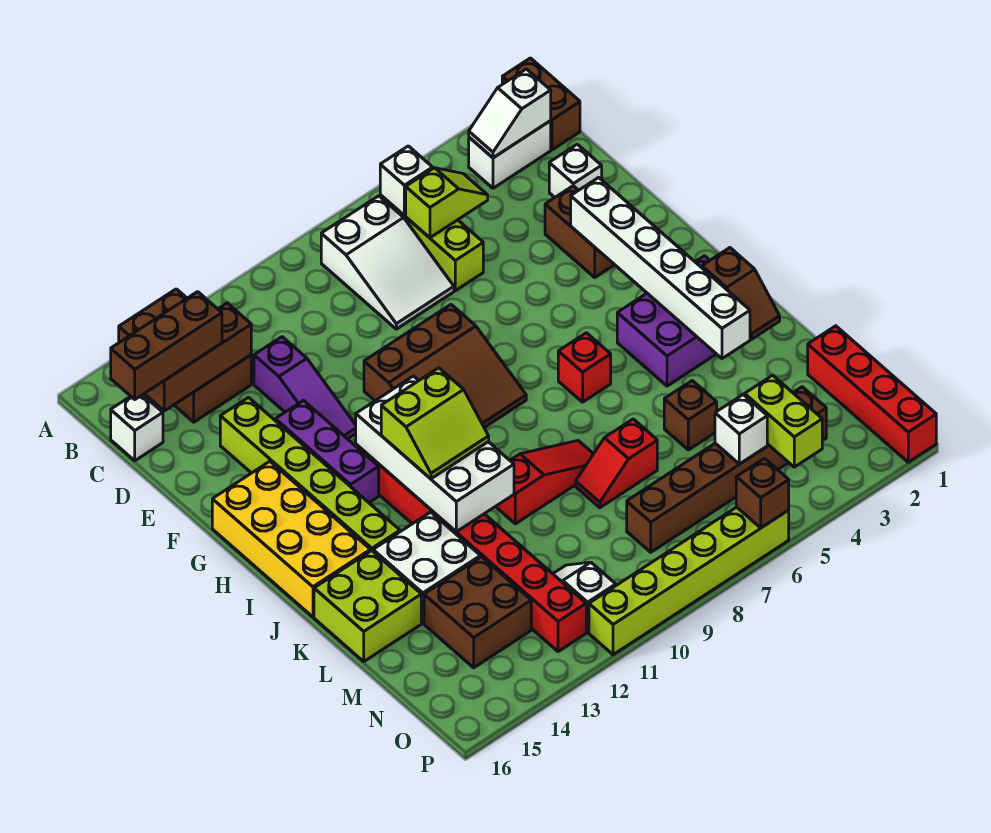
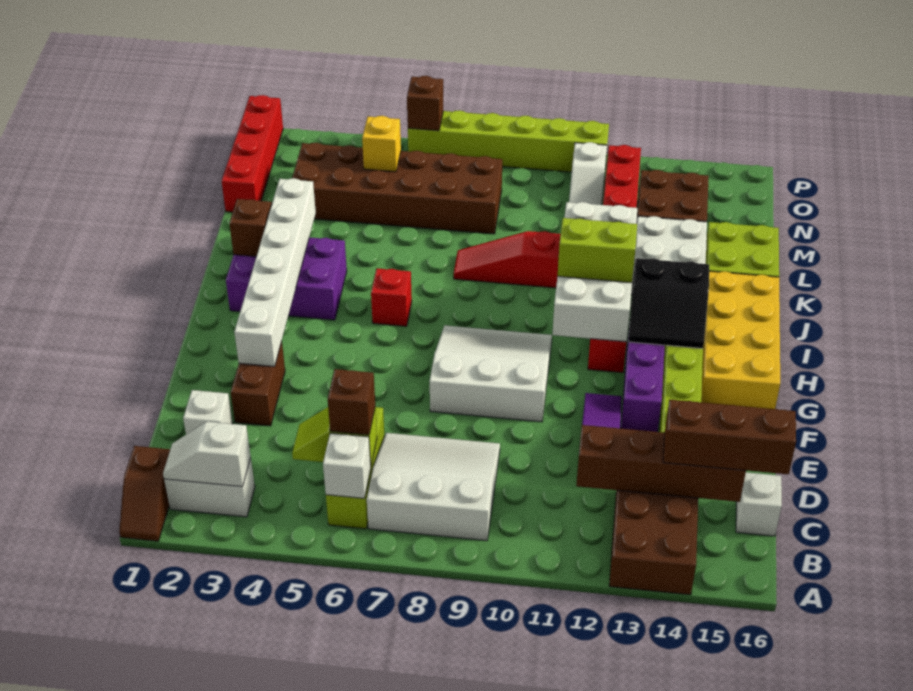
brown 1x2 brick [502,58,580,150] -> brown 1x2 slope [119,446,170,541]
white 1x2 slope [469,69,551,158] -> white 1x2 slope turned to [163,422,251,487]
white 2x3 slope [321,196,454,329] -> white 3x3 slope [367,433,500,541]
brown 1x3 brick [145,303,251,411] -> brown 1x4 brick [576,425,746,502]
brown 3x3 slope [364,305,526,428] -> white 3x3 slope [430,325,552,422]
none -> black 2x2 slope [628,258,709,348]
brown 1x1 brick [664,381,717,450] -> brown 1x1 brick moved to [328,369,375,435]
red 1x2 slope [576,419,657,508] -> none
brown 1x6 brick [627,387,826,552] -> brown 2x6 brick [292,143,502,234]
lime 1x2 brick [745,375,822,467] -> none
white 1x1 brick [715,395,767,464] -> yellow 1x1 brick [362,116,401,172]

